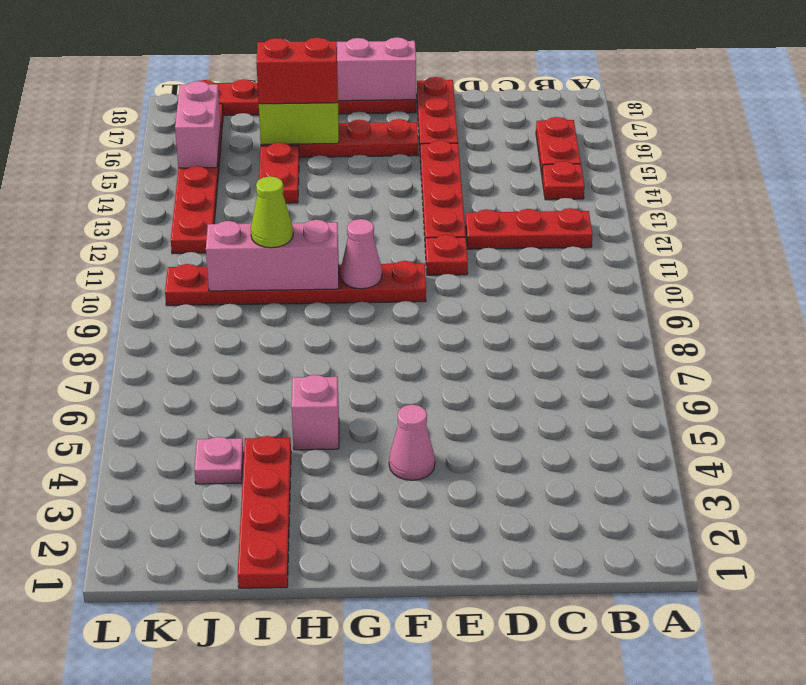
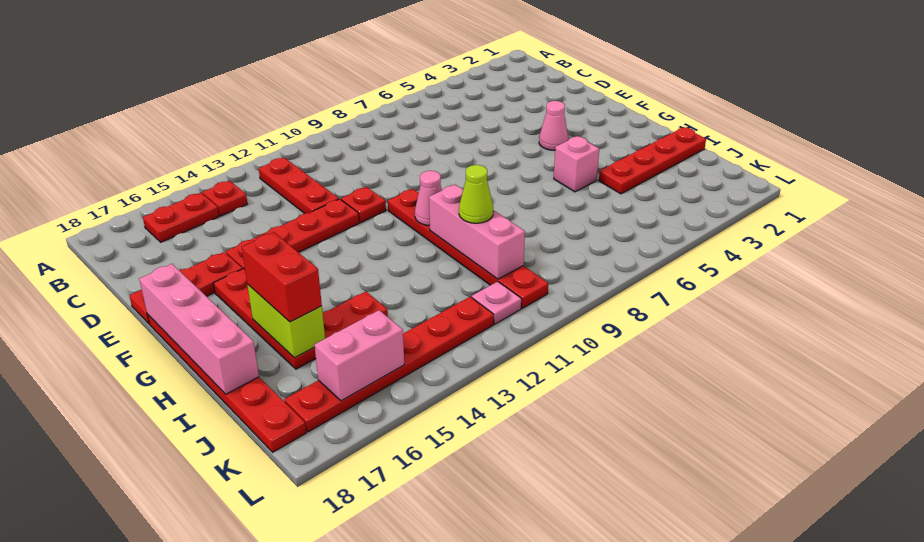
pink 1x1 plate [194,437,244,484] -> pink 1x1 plate moved to [472,282,522,324]

